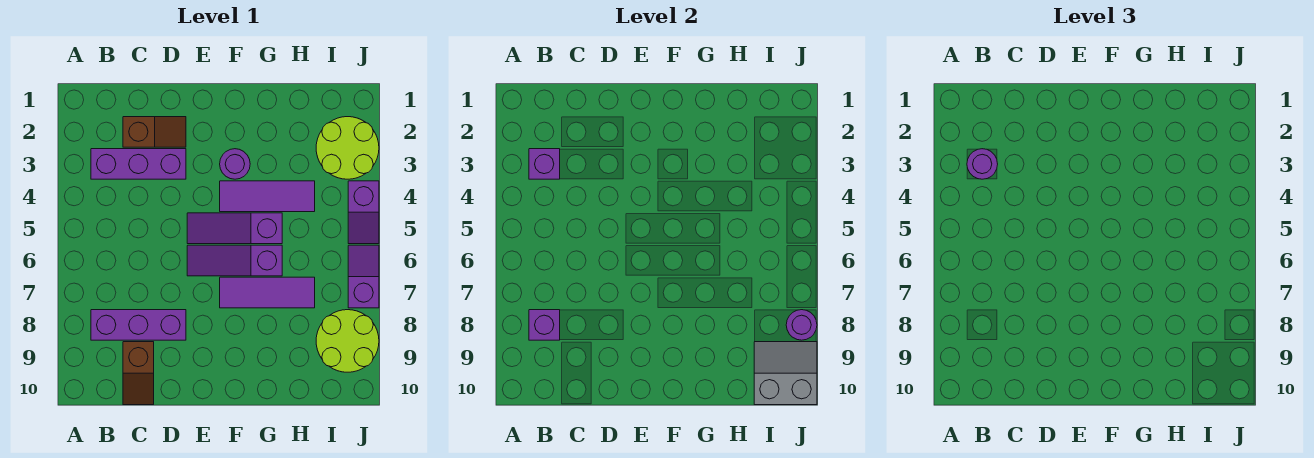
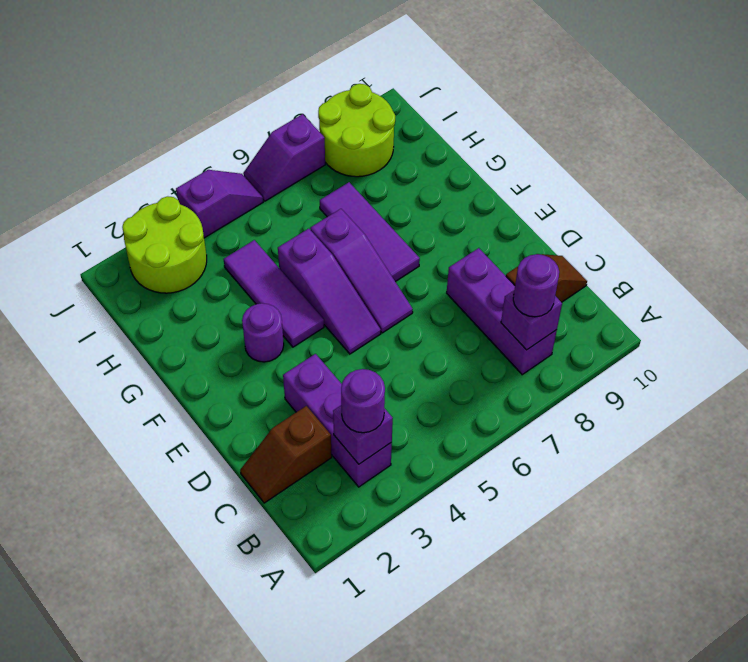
brown 1x2 slope [123,117,186,147] -> brown 1x2 slope turned to [240,406,332,503]
grey 2x2 slope [754,342,817,405] -> none
purple 1x1 round brick [786,310,817,340] -> purple 1x1 round brick moved to [513,254,559,317]

